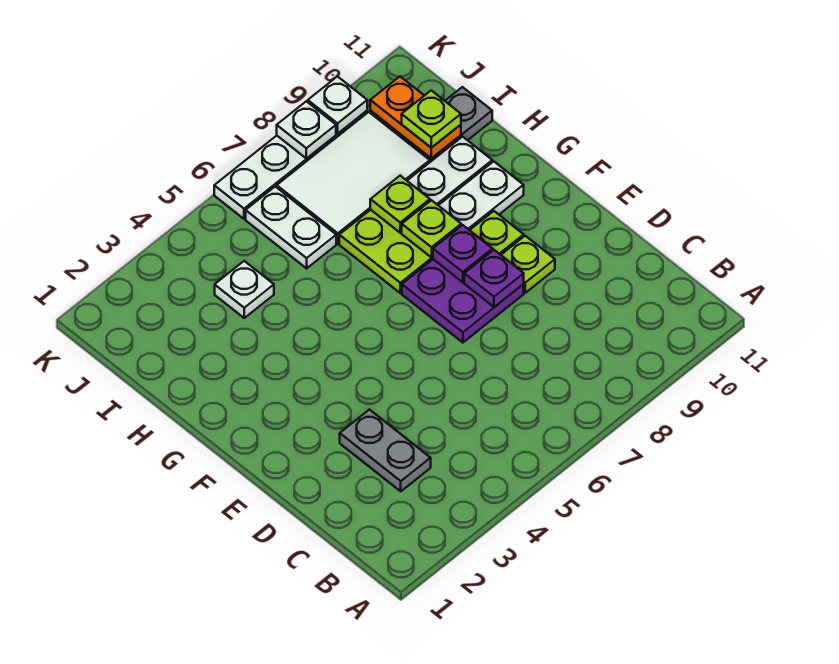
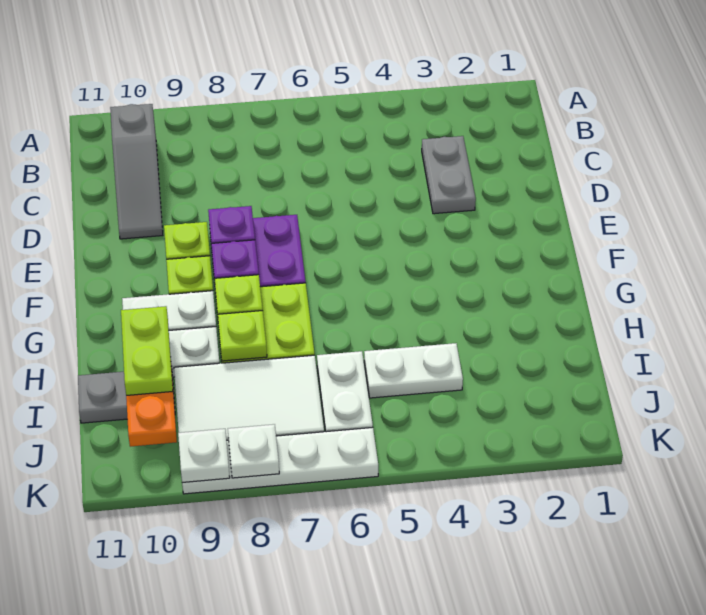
none -> grey 1x3 slope [110,104,163,239]
white 1x1 plate [215,261,274,318] -> white 1x2 plate [364,343,463,398]
lime 1x1 plate [402,90,461,148] -> lime 1x2 plate [121,306,173,395]

